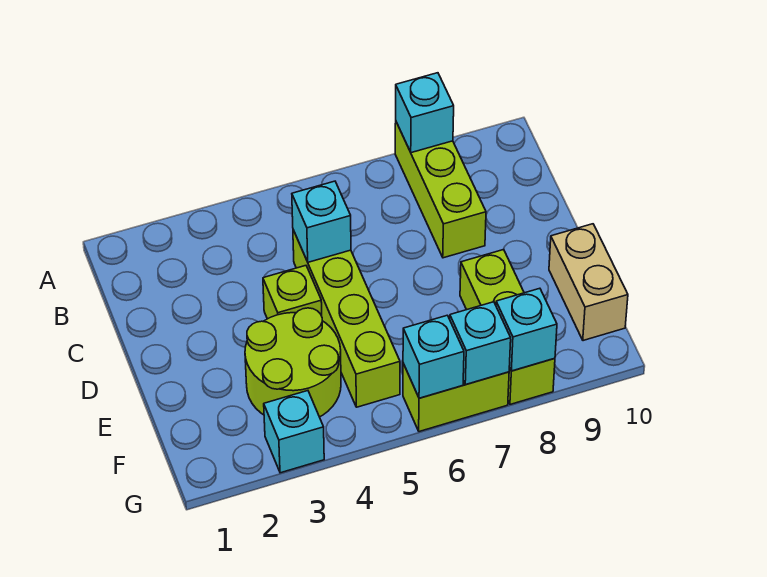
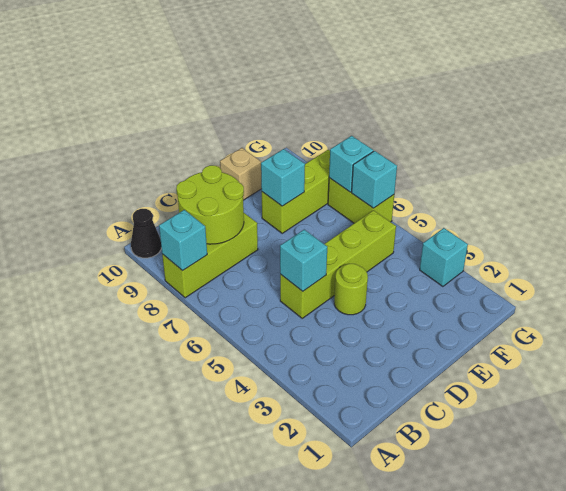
none -> black 1x1 cone [131,209,161,258]
lime 1x1 brick [263,266,322,319] -> lime 1x1 round brick [334,264,368,315]
lime 2x2 round brick [245,308,341,417] -> lime 2x2 round brick moved to [176,165,244,244]
tan 1x2 brick [549,224,628,341] -> tan 1x1 brick [220,148,262,200]
cyan 1x1 brick [496,288,557,371] -> cyan 1x1 brick moved to [261,149,305,206]

